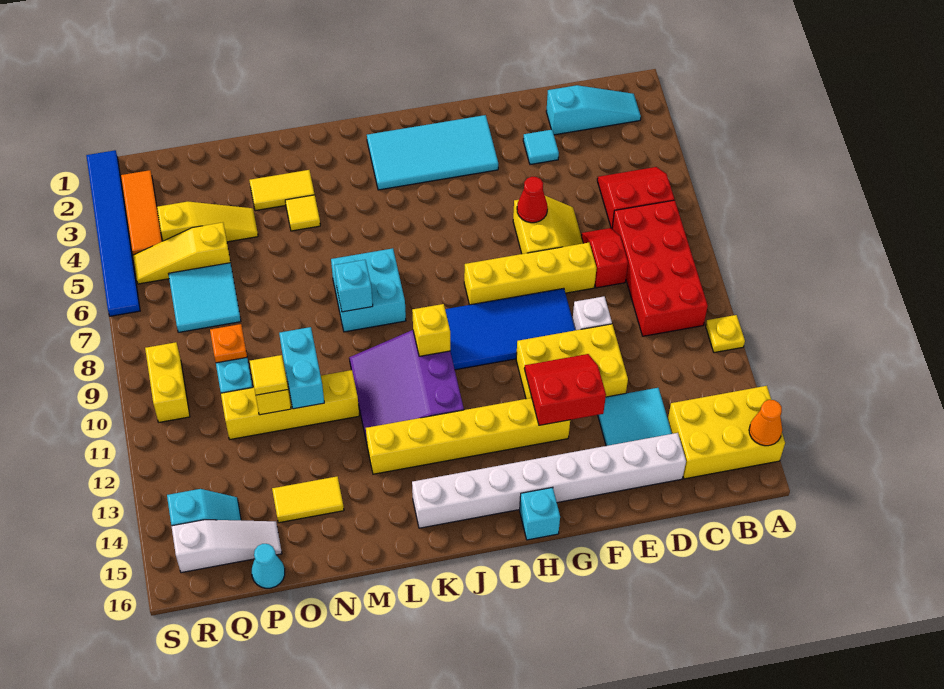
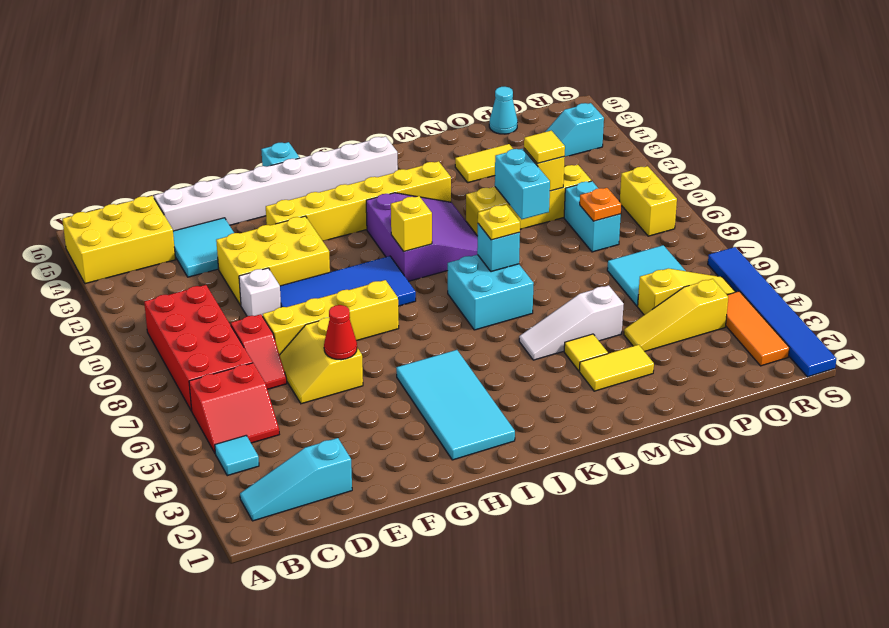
yellow 1x1 plate [706,315,745,353] -> yellow 1x1 plate moved to [478,205,520,240]
orange 1x1 cone [749,400,782,446] -> none
cyan 1x1 tile [523,130,559,165] -> cyan 1x1 tile moved to [215,436,259,476]
red 2x2 slope [524,354,606,425] -> none
cyan 2x4 tile [367,115,498,190] -> cyan 2x4 tile turned to [396,350,515,460]
white 1x3 slope [172,520,282,573] -> white 1x3 slope moved to [519,285,624,360]

